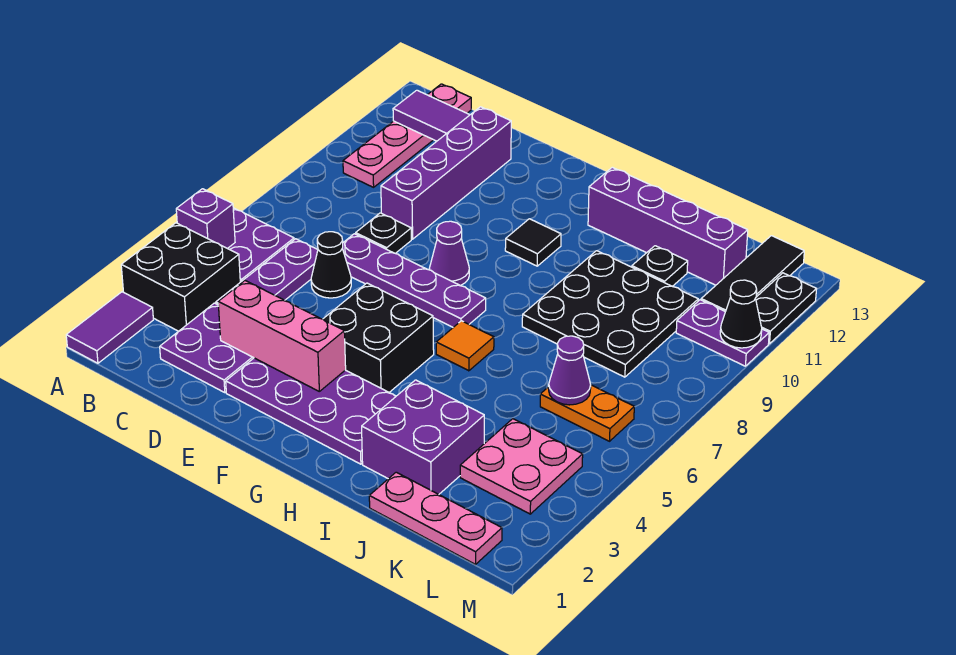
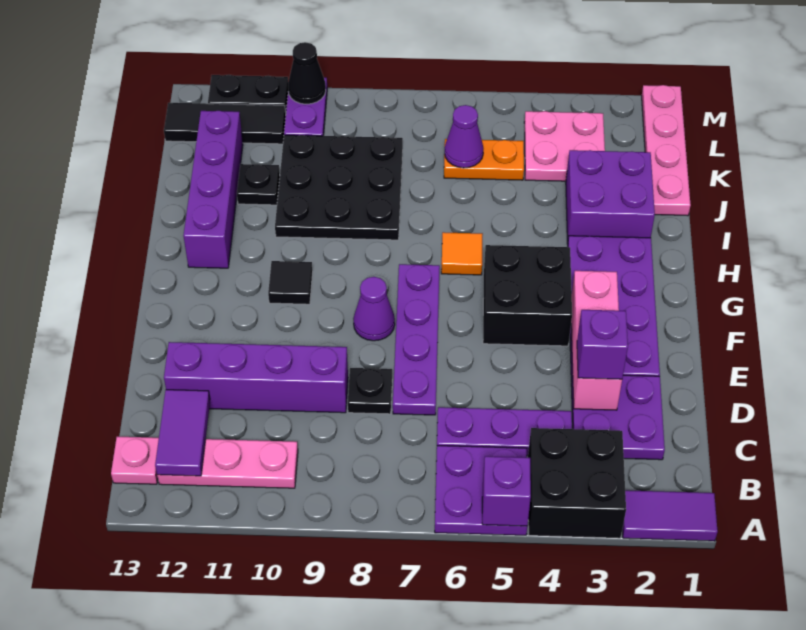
none -> purple 1x1 brick [577,310,628,379]
black 1x1 cone [311,232,351,298] -> none
pink 1x3 plate [369,472,502,564] -> pink 1x4 plate [642,85,691,216]
orange 1x2 plate [540,385,634,441] -> orange 1x2 plate turned to [444,139,524,180]

